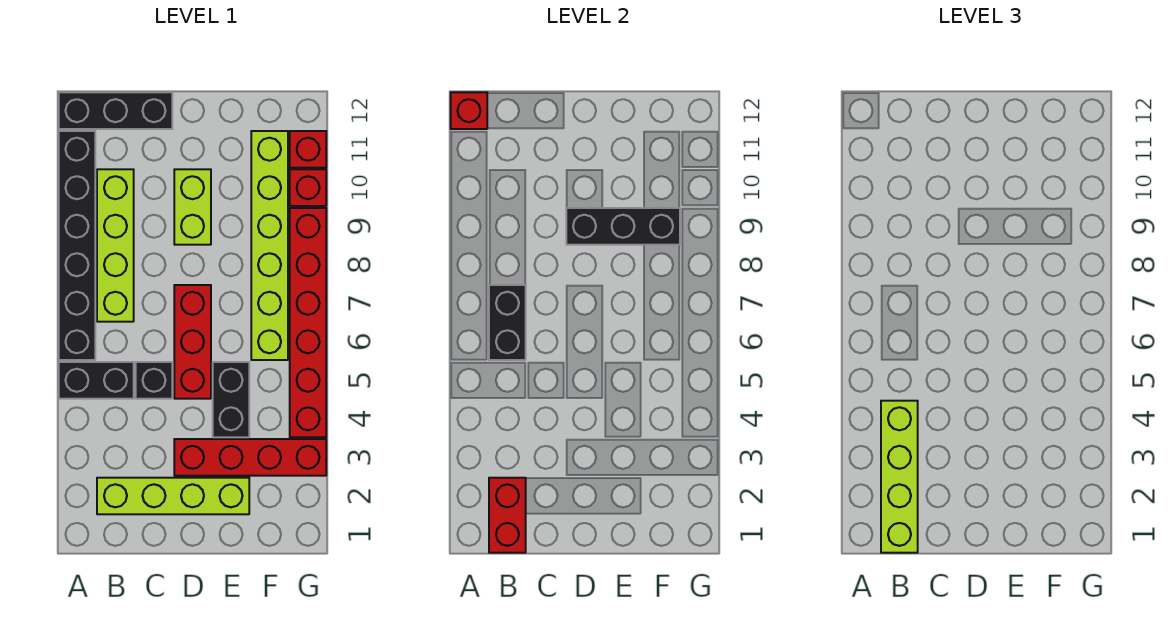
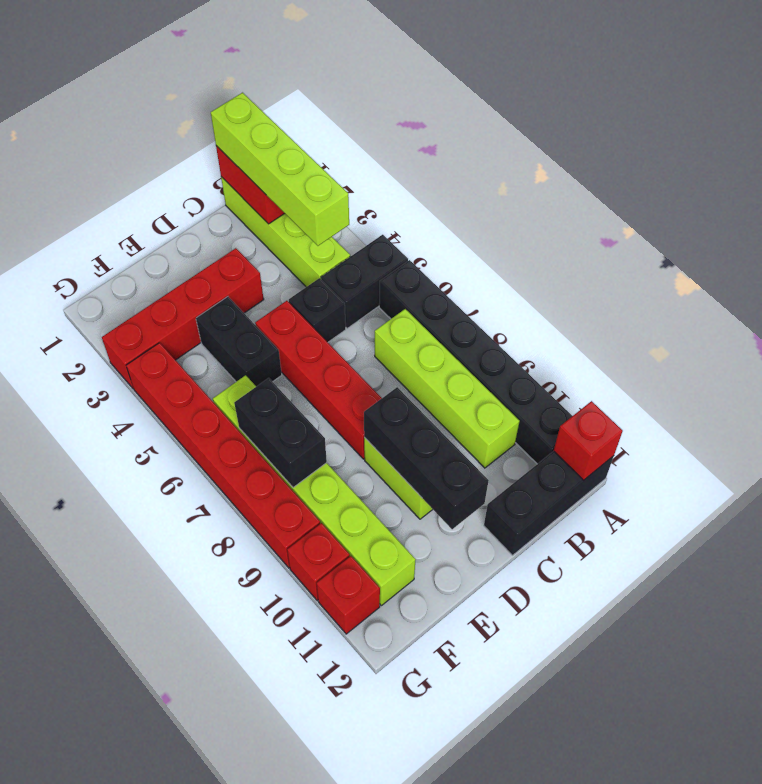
lime 1x4 brick [97,478,249,514] -> lime 1x4 brick turned to [221,177,350,287]
black 1x2 brick [489,285,526,360] -> black 1x2 brick moved to [234,378,327,488]
red 1x3 brick [174,285,211,399] -> red 1x4 brick [255,301,382,459]
black 1x3 brick [566,208,680,245] -> black 1x3 brick turned to [364,387,489,529]

